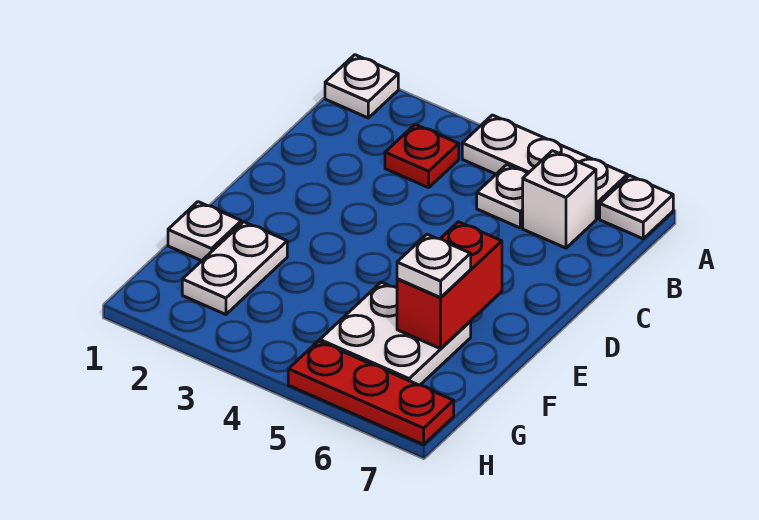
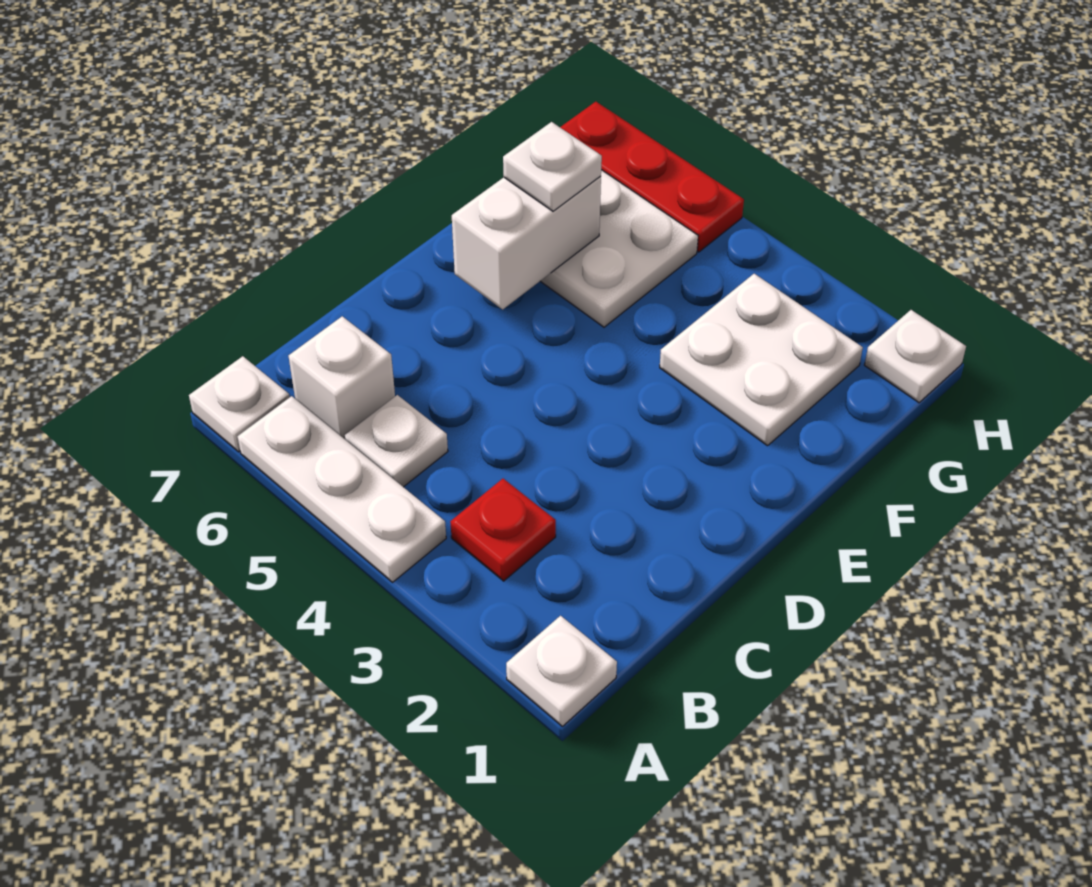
red 1x2 brick [397,222,502,349] -> white 1x2 brick [452,176,601,309]
white 1x1 plate [168,202,241,261] -> white 1x1 plate moved to [865,310,966,403]
white 1x2 plate [182,222,287,315] -> white 2x2 plate [660,274,863,446]

